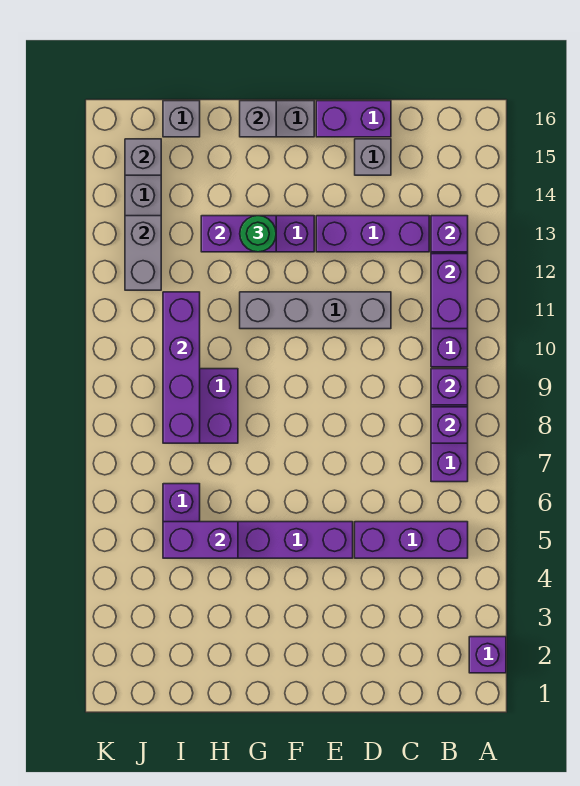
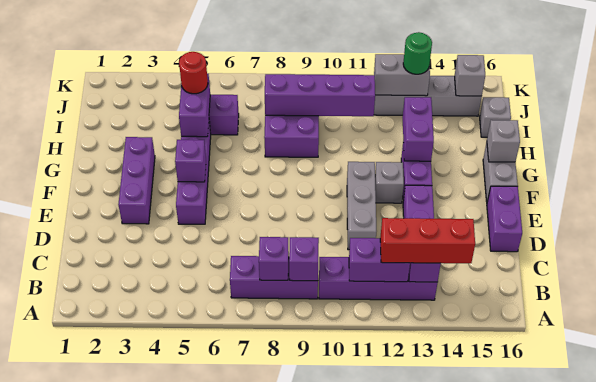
purple 1x1 brick [469,637,506,673] -> purple 1x1 brick moved to [175,140,206,182]
purple 1x3 brick [355,522,468,558] -> purple 1x3 brick moved to [118,137,155,224]
none -> red 1x3 brick [380,218,475,263]
grey 1x4 brick [240,292,391,329] -> grey 1x3 brick [347,162,377,250]
grey 1x1 brick [355,139,391,175] -> grey 1x1 brick moved to [375,162,404,203]
green 1x1 round brick [240,216,276,252] -> green 1x1 round brick moved to [403,32,432,74]
none -> red 1x1 round brick [179,52,208,94]

